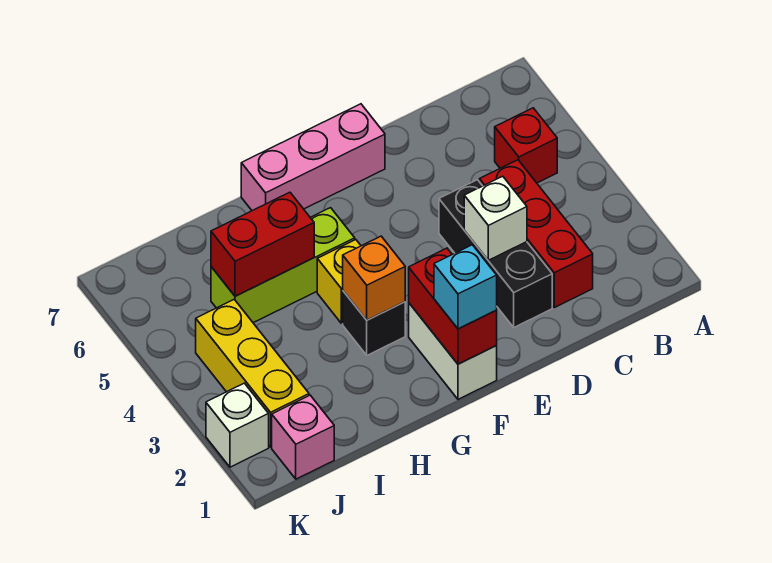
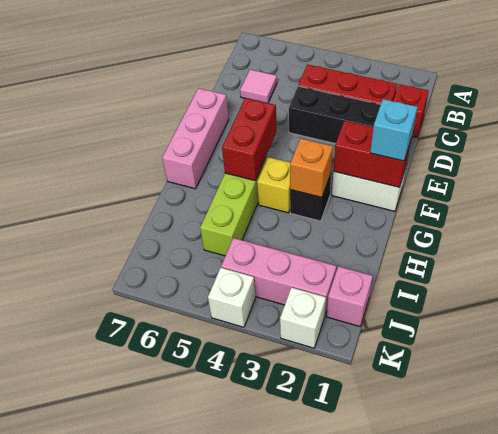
red 1x1 brick [495,108,557,183] -> red 1x1 brick moved to [393,84,429,137]
none -> pink 1x1 tile [240,70,277,103]
white 1x1 brick [464,176,527,260] -> white 1x1 brick moved to [208,268,255,327]
red 1x2 brick [211,192,314,296] -> red 1x2 brick moved to [222,98,277,181]
yellow 1x3 brick [196,300,309,447] -> pink 1x3 brick [221,238,336,315]

